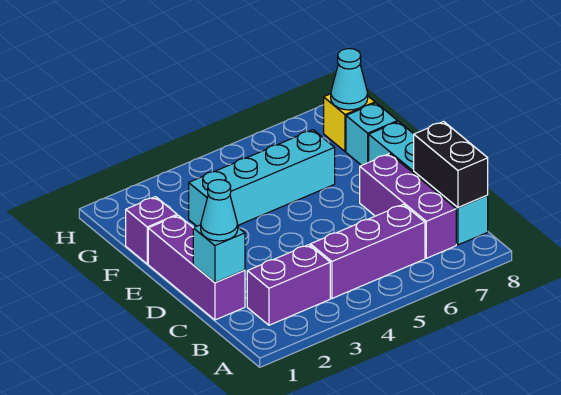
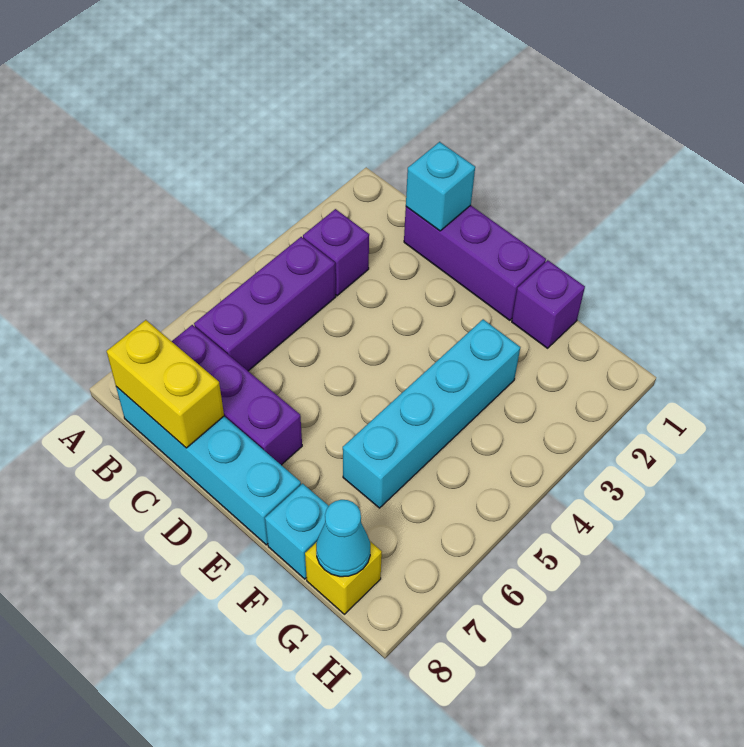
purple 1x2 brick [247,245,330,325] -> purple 1x1 brick [303,209,369,296]
black 1x2 brick [414,122,488,208] -> yellow 1x2 brick [107,320,224,448]
cyan 1x1 cone [201,180,238,241] -> none

